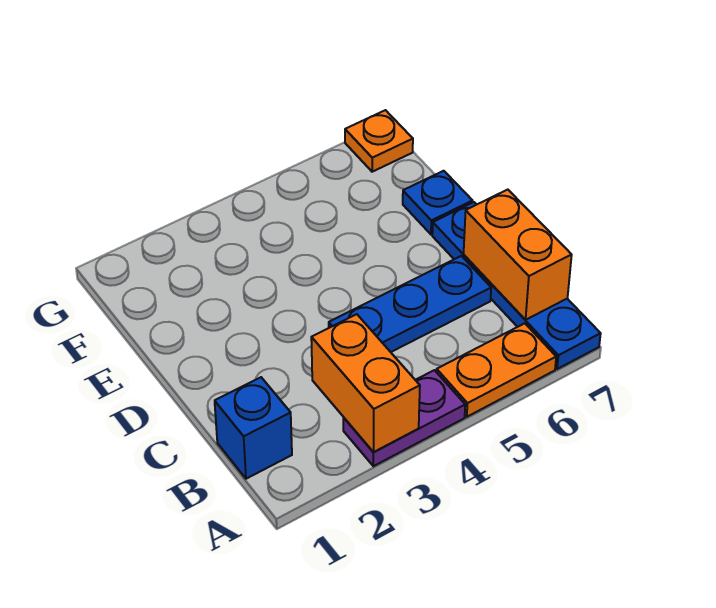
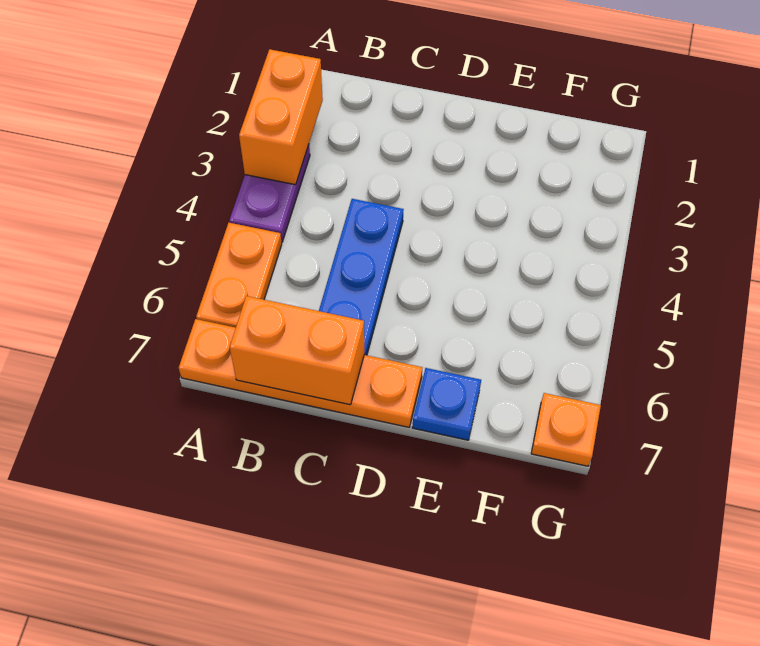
orange 1x2 brick [311,314,420,452] -> orange 1x2 brick turned to [239,49,323,185]
blue 1x4 plate [432,202,601,369] -> orange 1x4 plate [179,319,423,427]
blue 1x1 brick [215,377,292,479] -> none

